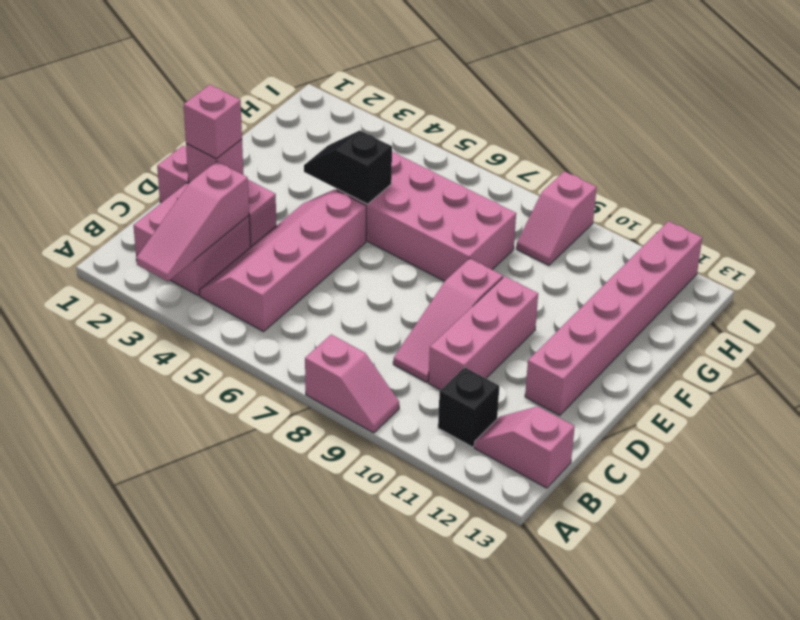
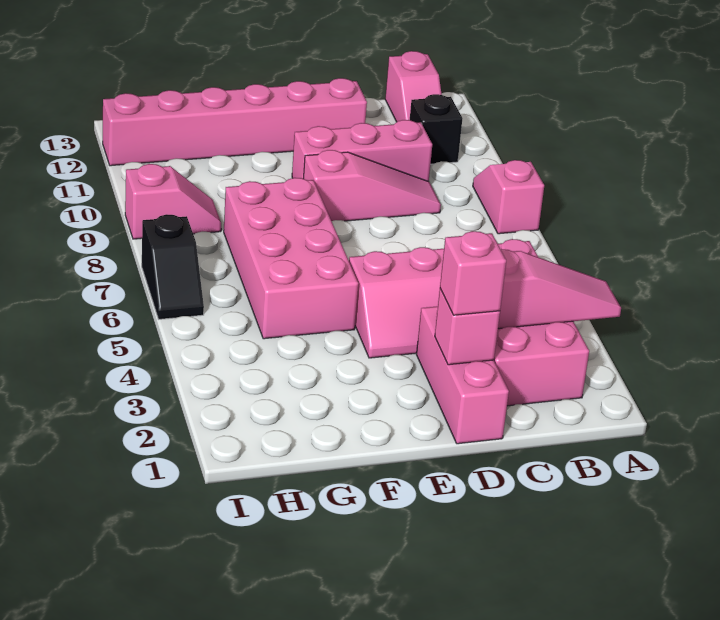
black 1x2 slope [304,131,392,204] -> black 1x2 slope moved to [142,214,204,319]

